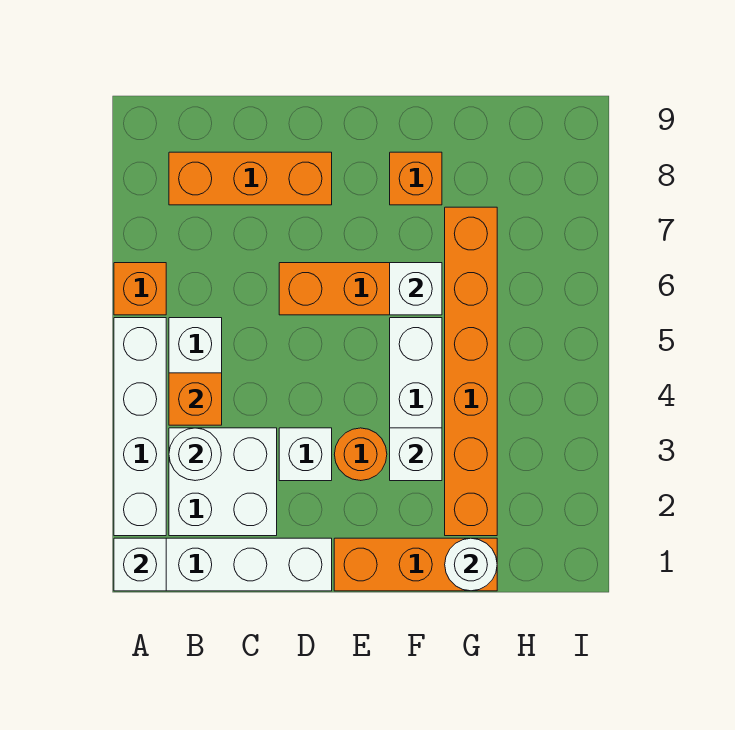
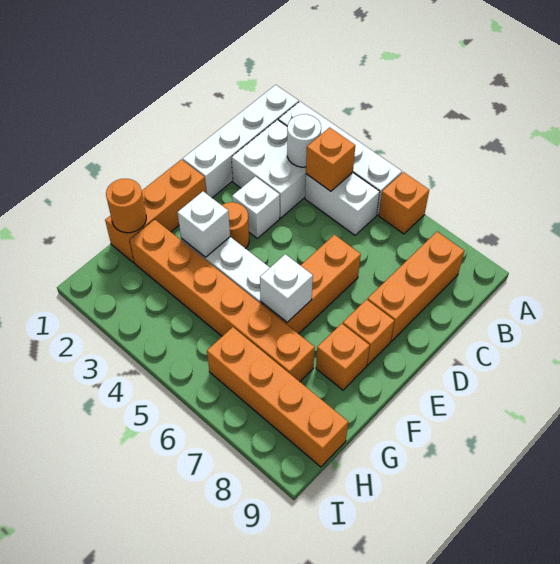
white 1x1 brick [114,538,166,591] -> none
none -> orange 1x1 brick [343,299,394,365]
white 1x1 round brick [445,538,497,591] -> orange 1x1 round brick [106,179,146,233]
none -> orange 1x4 brick [207,327,348,467]

